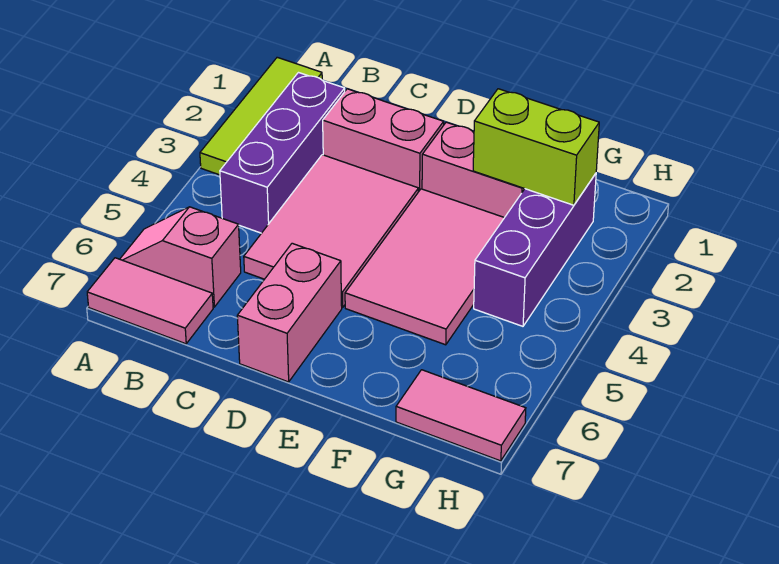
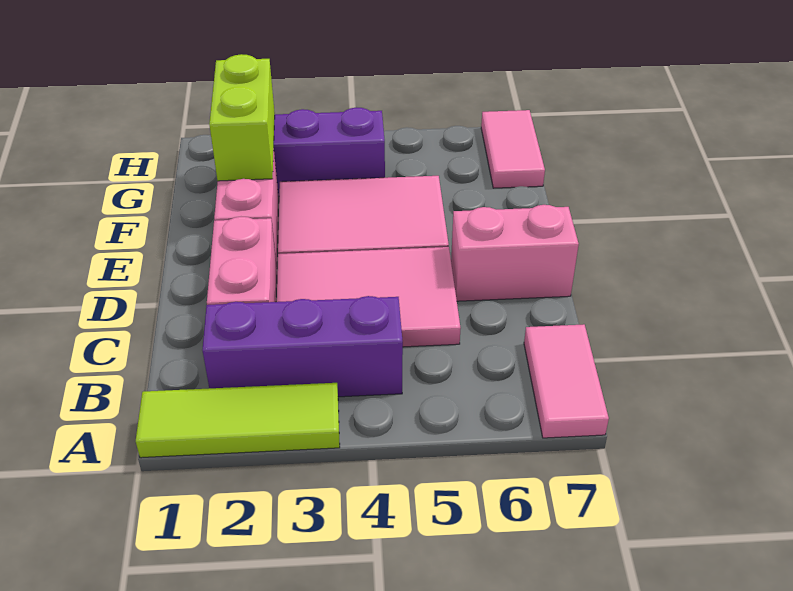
pink 1x2 slope [120,207,241,307] -> none

